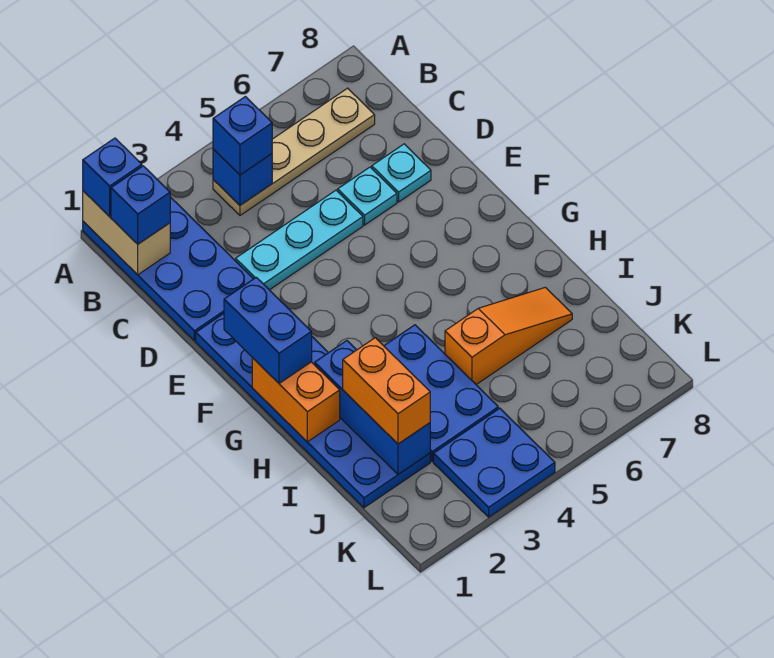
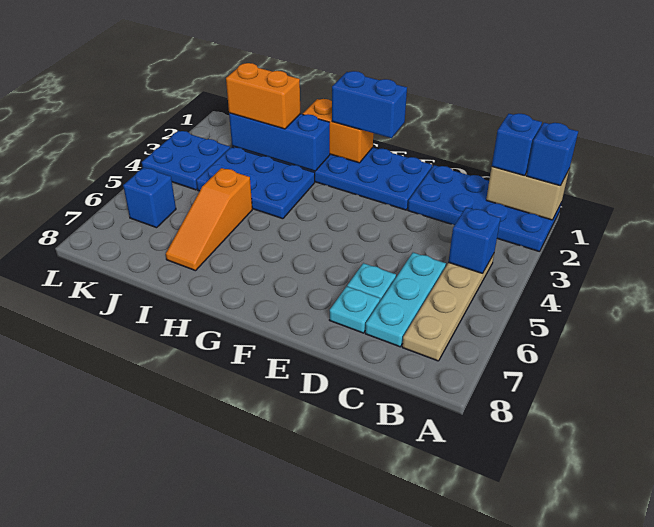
blue 1x1 brick [213,97,272,175] -> blue 1x1 brick moved to [123,167,176,228]
cyan 1x3 plate [236,190,363,290] -> cyan 1x3 plate moved to [365,253,446,347]

